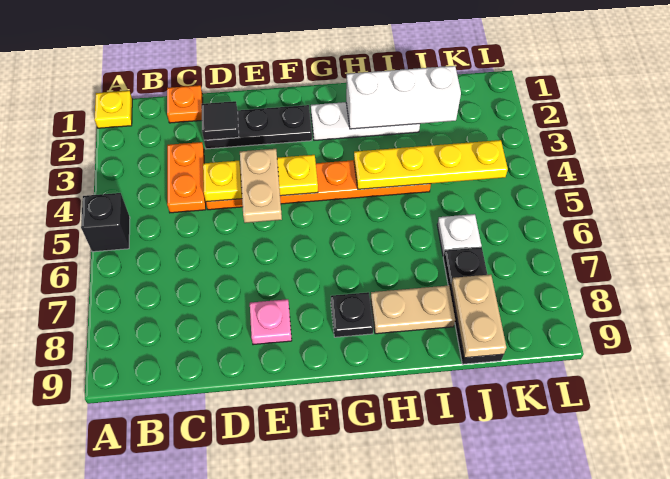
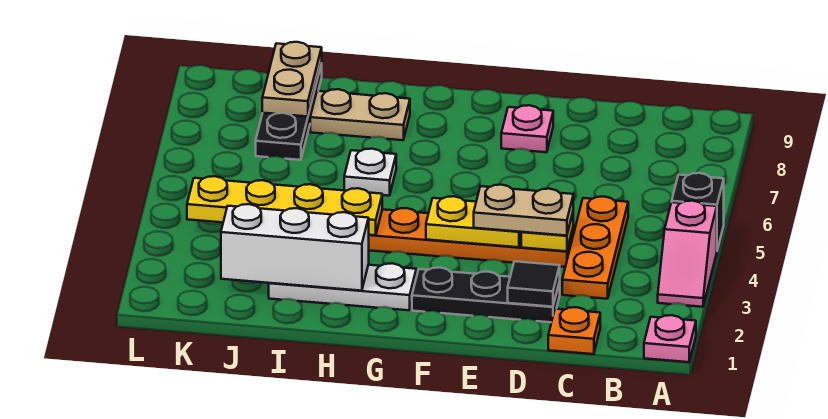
yellow 1x1 plate [95,91,132,128] -> pink 1x1 plate [644,315,696,362]
none -> pink 1x2 slope [658,201,717,307]
orange 1x2 plate [167,142,206,213] -> orange 1x3 plate [562,197,628,299]
tan 1x2 plate [240,149,282,223] -> tan 1x2 plate turned to [474,185,573,236]
black 1x1 plate [331,292,374,337] -> none
white 1x1 plate [437,214,481,256] -> white 1x1 plate moved to [344,149,396,196]

